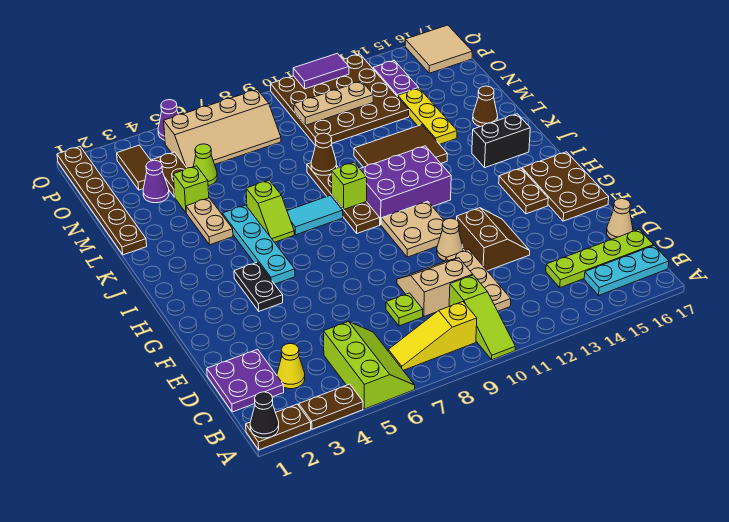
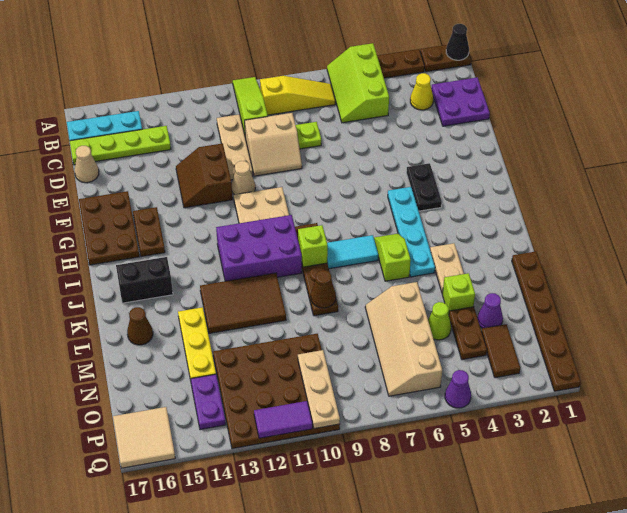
tan 2x4 slope [164,90,281,168] -> tan 2x4 slope turned to [365,282,442,396]
tan 1x3 plate [294,81,373,125] -> tan 1x3 plate turned to [298,350,340,429]

